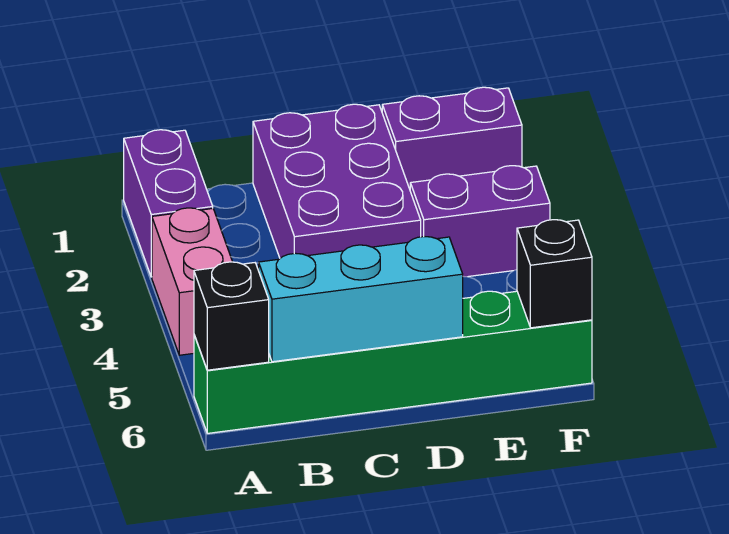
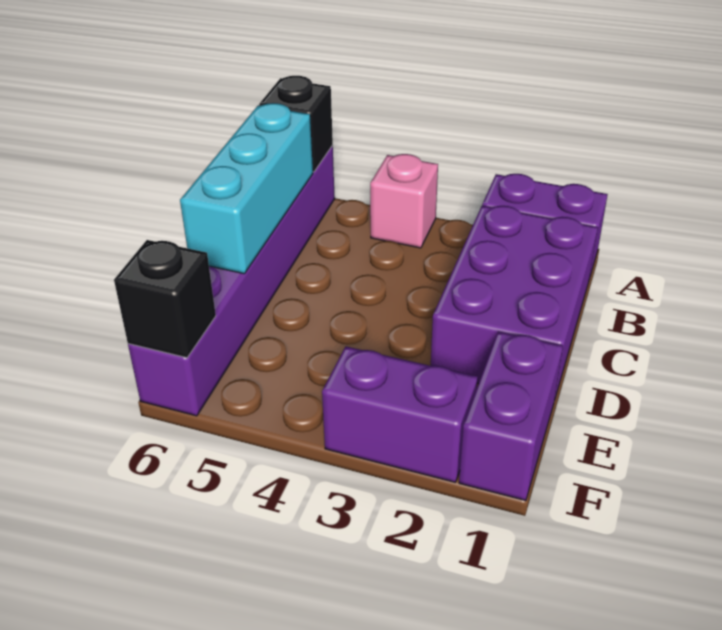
pink 1x2 brick [152,208,232,355] -> pink 1x1 brick [370,154,438,248]
green 1x6 brick [194,291,592,433] -> purple 1x6 brick [128,145,335,416]
purple 2x3 brick [253,104,421,258] -> purple 2x3 brick turned to [431,206,598,401]
purple 1x2 brick [410,166,550,277] -> purple 1x2 brick turned to [322,346,478,482]

